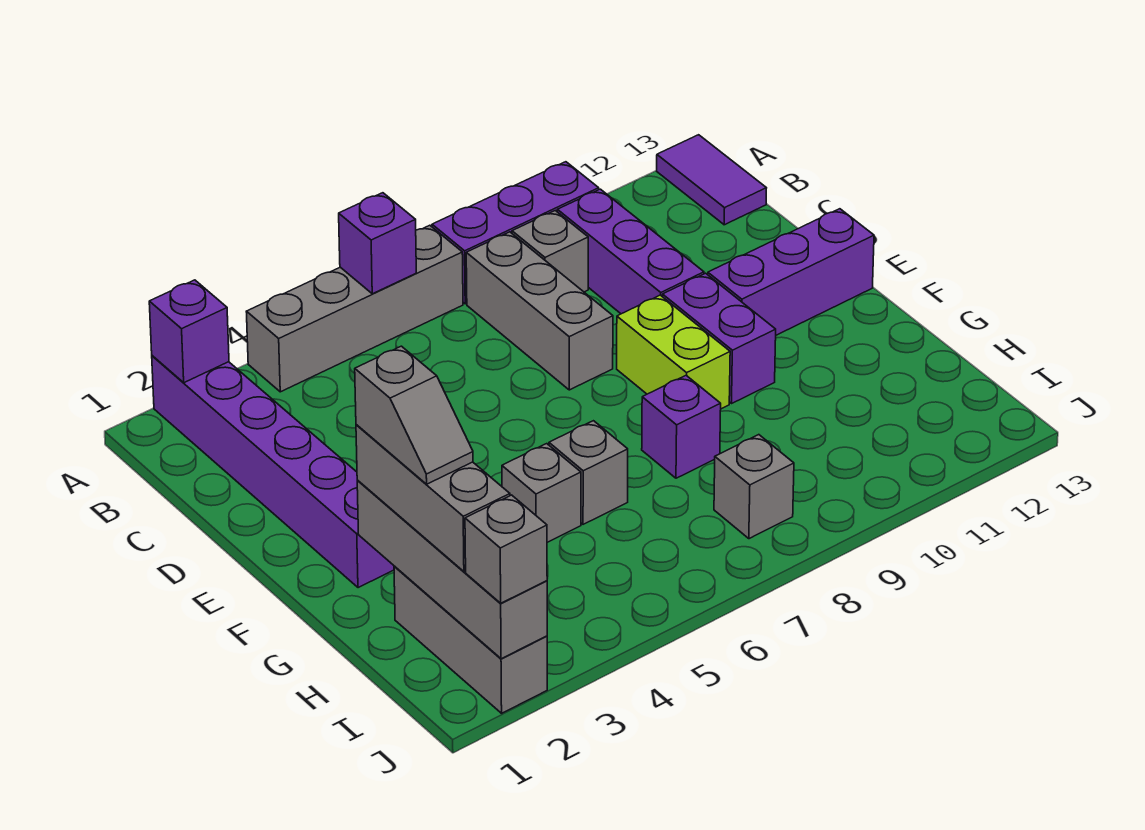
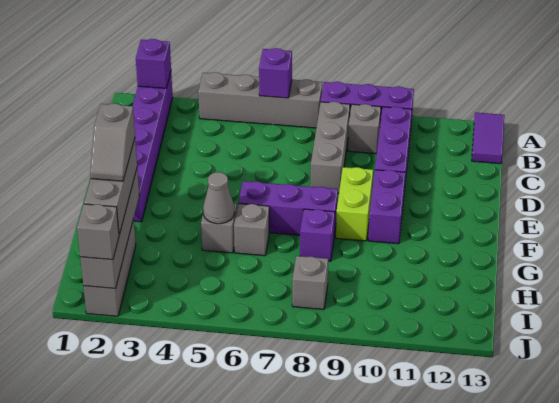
purple 1x3 brick [708,209,874,335] -> purple 1x3 brick moved to [238,181,338,236]
none -> grey 1x1 cone [203,172,235,224]

